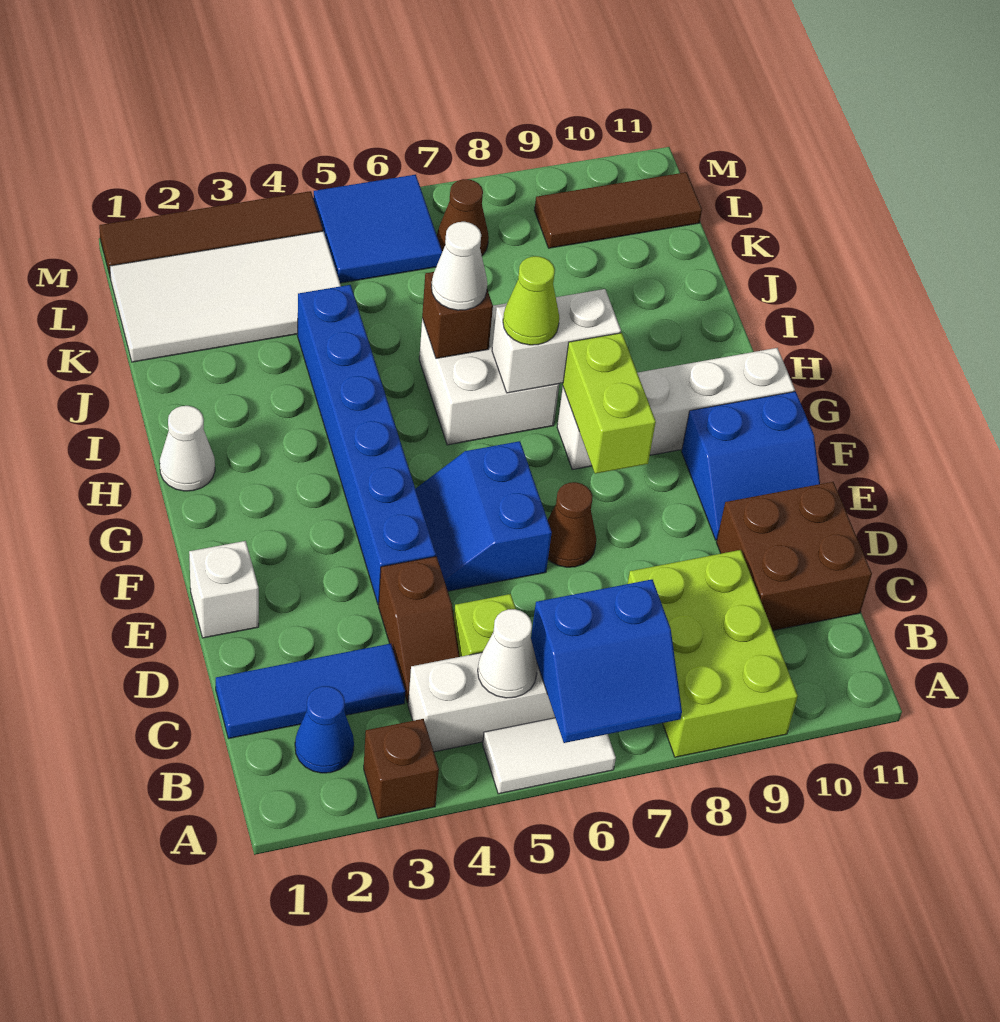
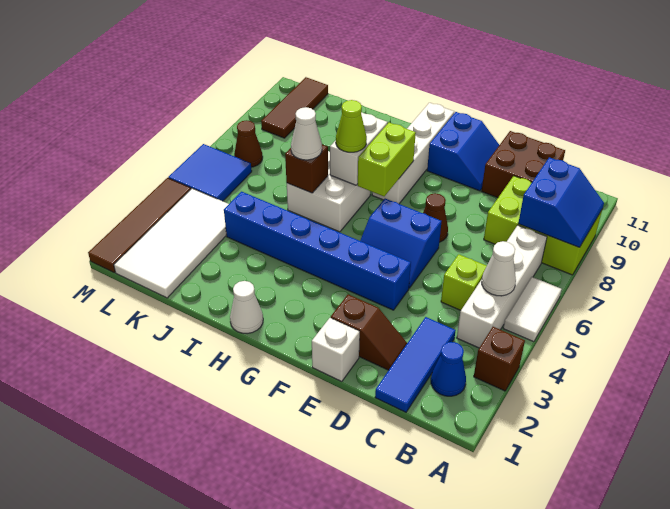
blue 2x2 slope [531,579,682,743] -> blue 2x2 slope moved to [518,157,604,247]
brown 1x2 slope [379,556,460,703] -> brown 1x2 slope moved to [331,294,407,370]
lime 1x2 brick [563,333,656,474] -> lime 1x2 brick turned to [358,123,416,196]

